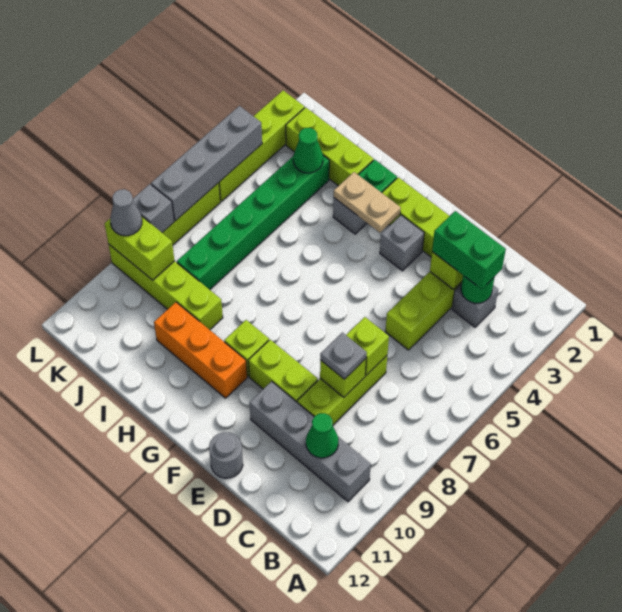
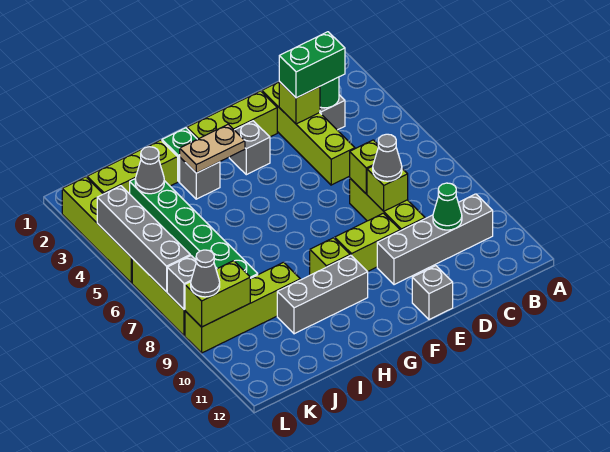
grey 1x1 plate [320,332,367,379] -> grey 1x1 cone [373,134,402,181]
grey 1x1 round brick [209,432,243,478] -> grey 1x1 brick [412,266,453,320]
orange 1x3 brick [154,302,247,398] -> grey 1x3 brick [277,255,368,334]
green 1x1 cone [293,128,323,173] -> grey 1x1 cone [135,147,164,194]

